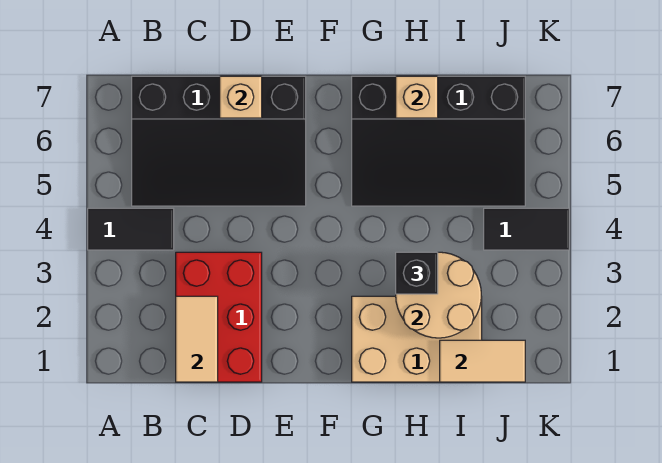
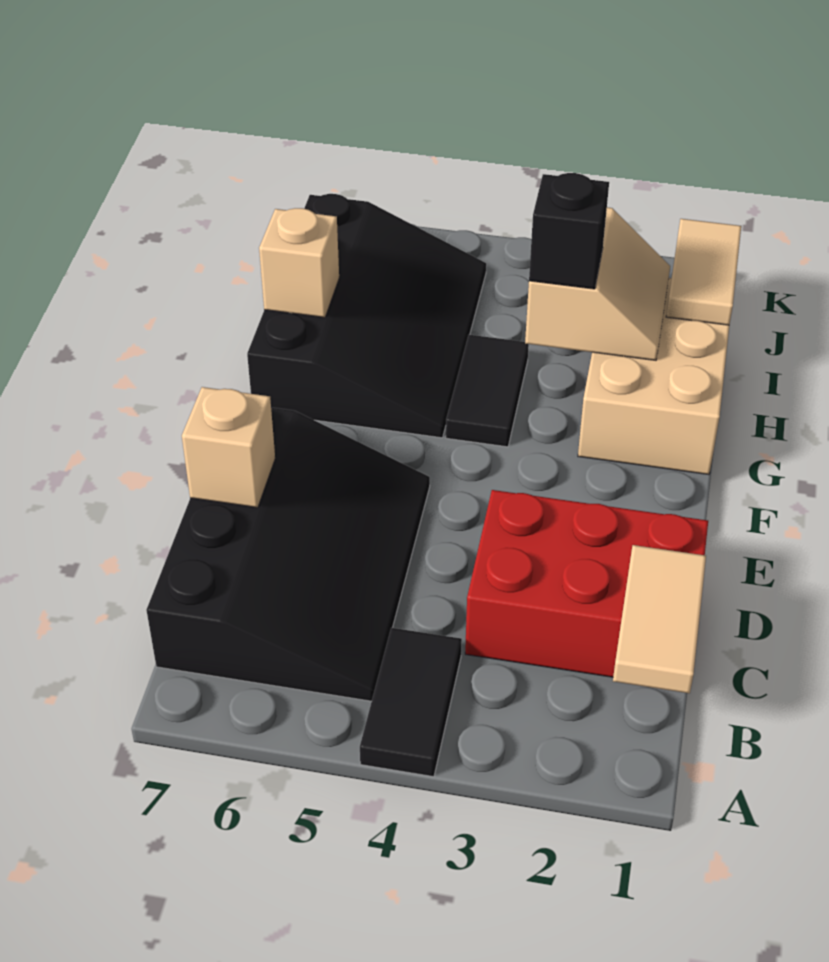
tan 1x2 tile [176,296,218,382] -> tan 1x2 tile turned to [613,545,706,693]
tan 2x2 round brick [396,252,481,338] -> tan 2x2 slope [525,207,670,360]
black 1x2 tile [484,208,569,250] -> black 1x2 tile moved to [446,335,529,447]

